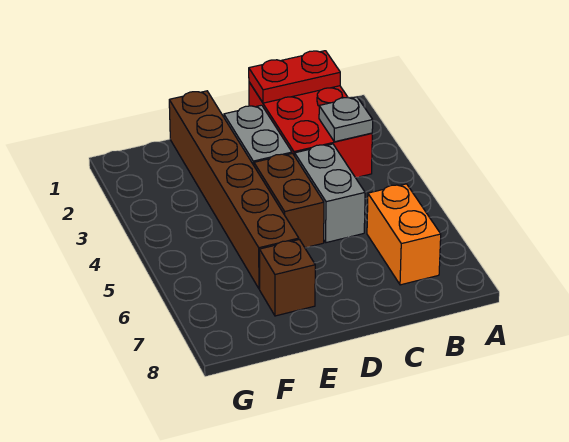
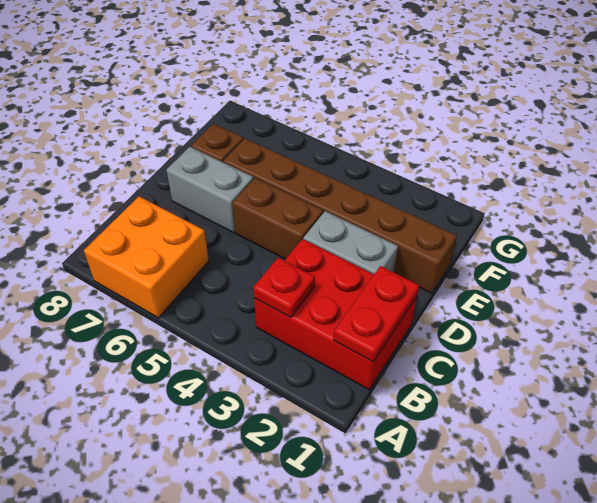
grey 1x1 plate [319,97,373,142] -> red 1x1 plate [253,258,315,318]
orange 1x2 brick [367,184,441,285] -> orange 2x2 brick [84,197,209,318]
grey 1x2 brick [295,144,365,243] -> grey 1x2 brick moved to [166,147,254,233]

